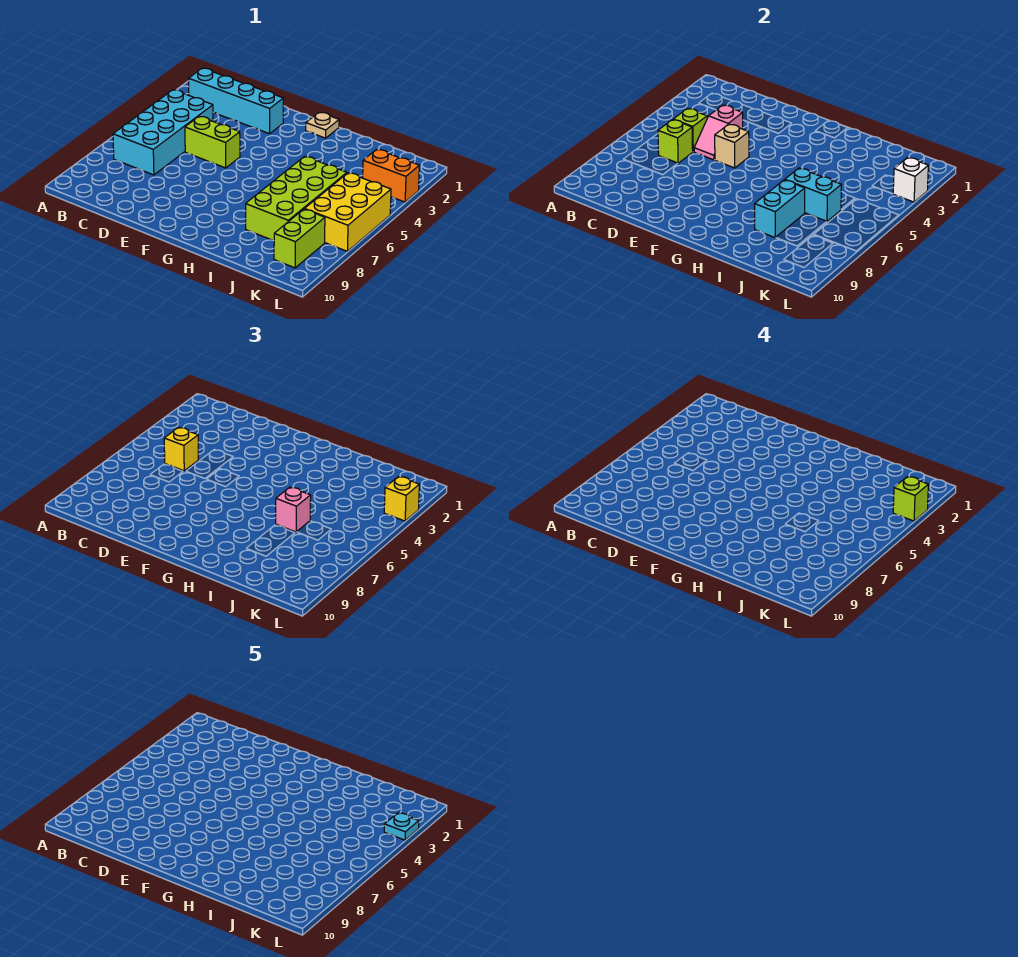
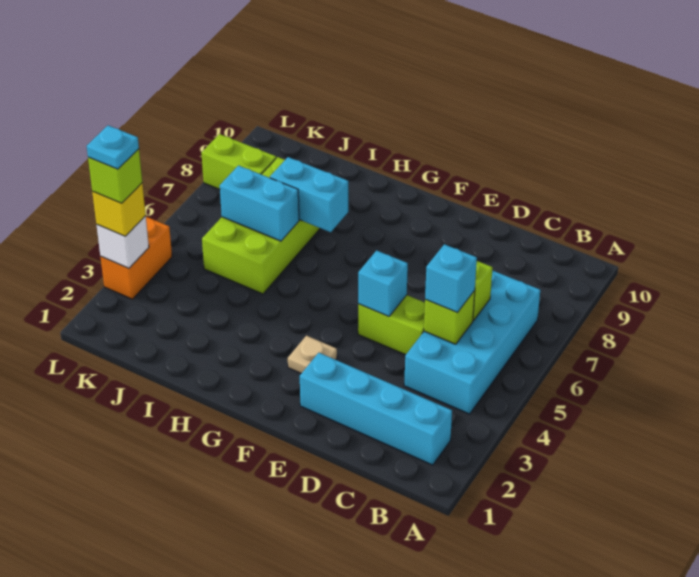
yellow 1x1 brick [164,427,198,471] -> cyan 1x1 brick [425,244,477,313]
pink 1x2 slope [694,105,743,160] -> none
tan 1x1 brick [715,124,749,168] -> cyan 1x1 brick [358,250,408,317]
tan 1x1 plate [306,112,339,138] -> tan 1x1 plate moved to [288,336,337,373]
pink 1x1 brick [276,487,311,532] -> none
cyan 1x2 brick [755,180,805,237] -> cyan 1x2 brick turned to [270,157,348,232]
orange 1x2 brick [363,149,419,202] -> orange 1x2 brick turned to [101,217,172,299]
yellow 2x3 brick [305,173,391,251] -> none
lime 1x2 brick [274,209,325,268] -> lime 1x2 brick turned to [201,134,276,189]

